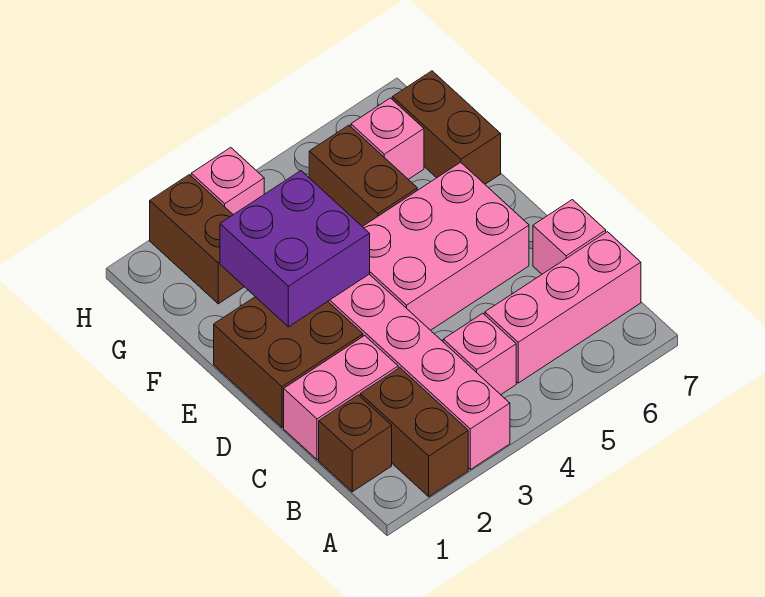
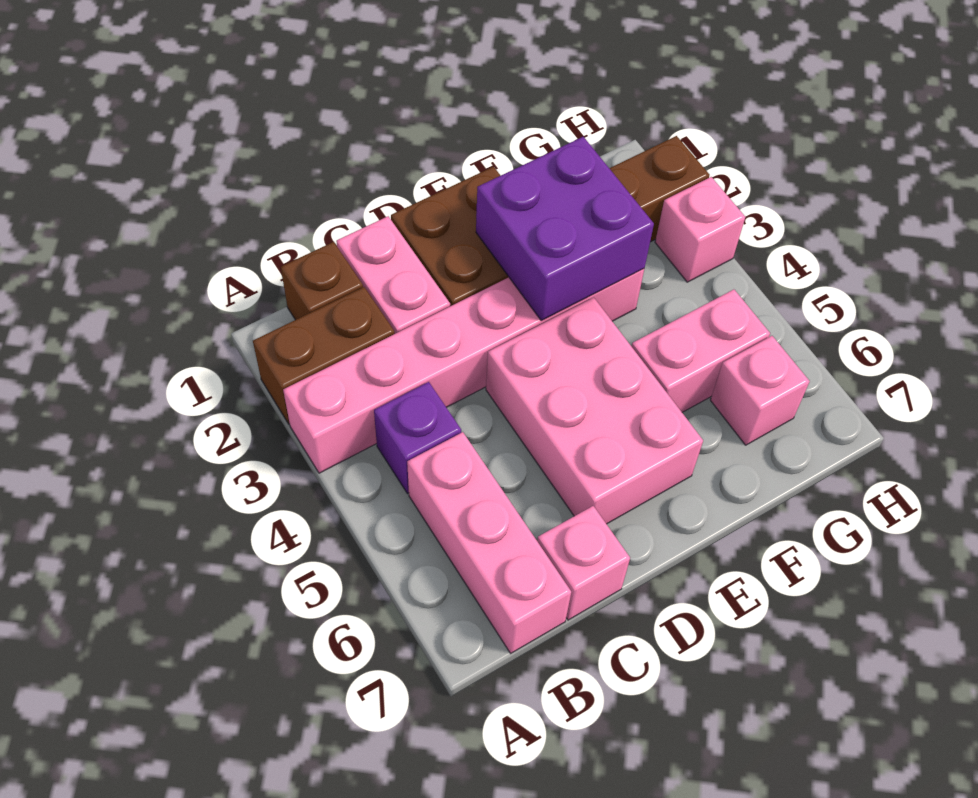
pink 1x1 brick [443,313,516,395] -> purple 1x1 brick [374,382,461,494]
brown 1x2 brick [309,125,417,227] -> pink 1x2 brick [631,290,770,412]
brown 1x2 brick [392,71,501,184] -> none

